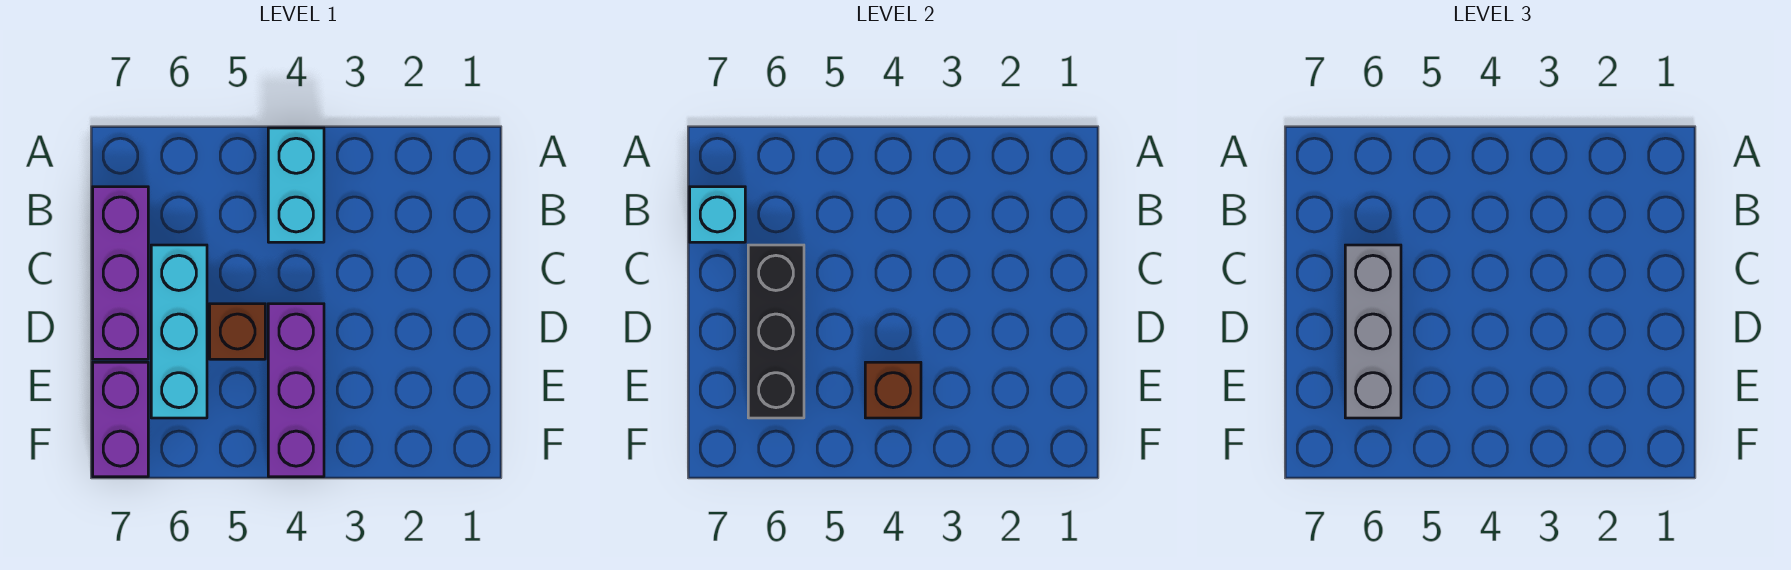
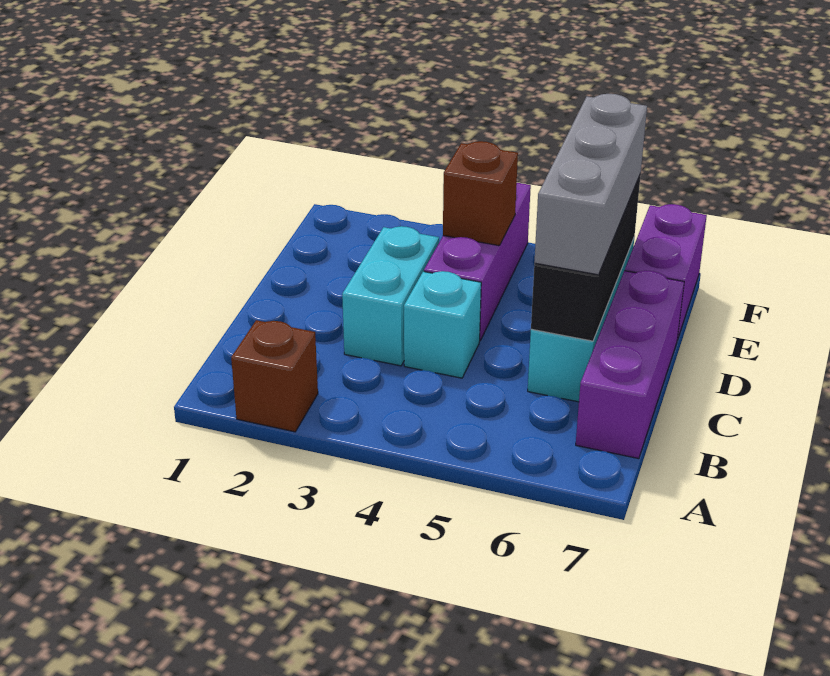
cyan 1x2 brick [268,128,324,242] -> cyan 1x2 brick moved to [342,226,439,366]
cyan 1x1 brick [690,187,745,242] -> cyan 1x1 brick moved to [404,271,481,378]
brown 1x1 brick [210,304,265,359] -> brown 1x1 brick moved to [231,320,318,432]

